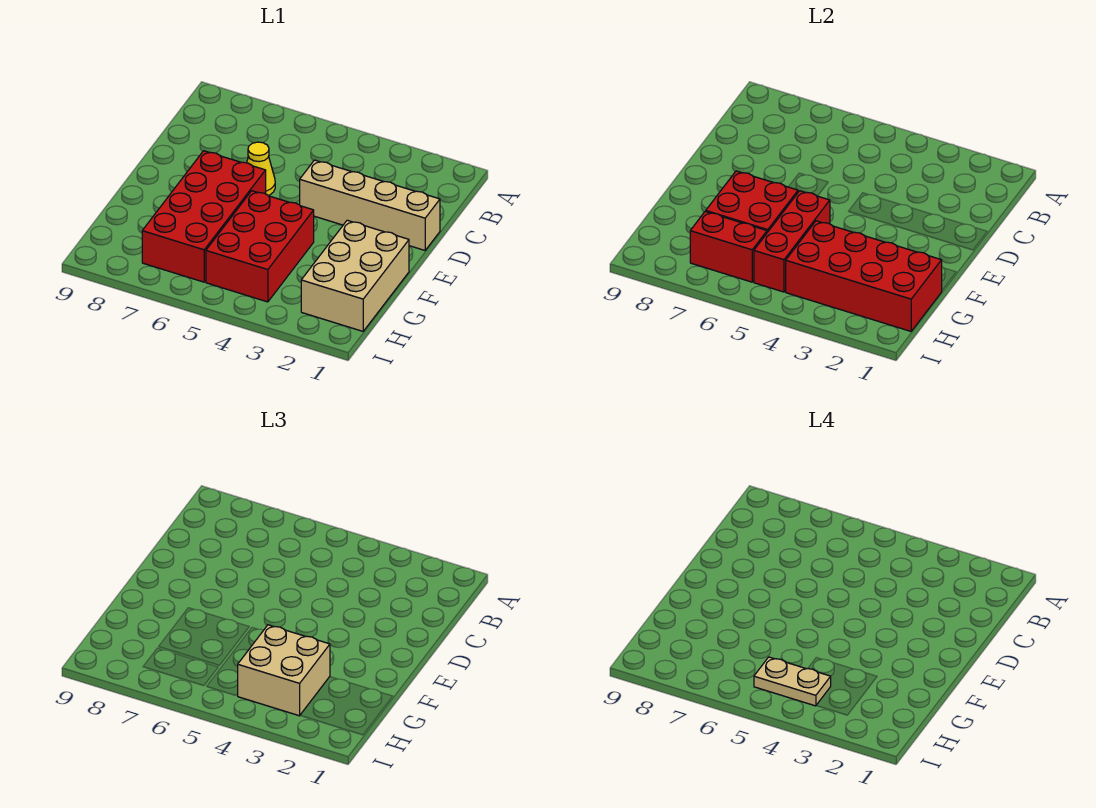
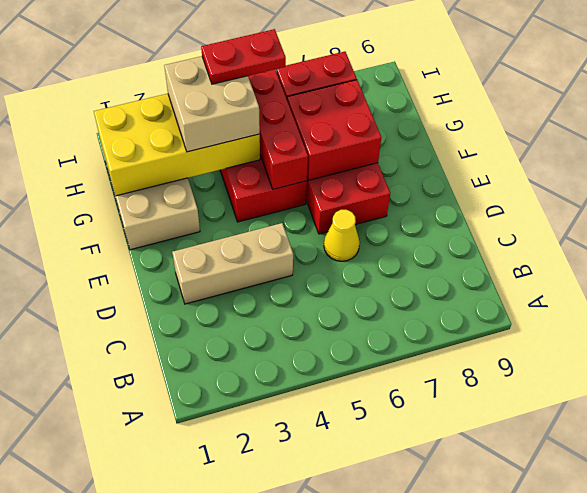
tan 1x4 brick [300,160,440,250] -> tan 1x3 brick [172,223,293,304]
red 2x4 brick [786,221,942,331] -> yellow 2x4 brick [94,94,260,196]
tan 1x2 plate [754,657,831,706] -> red 1x2 plate [201,29,286,84]

